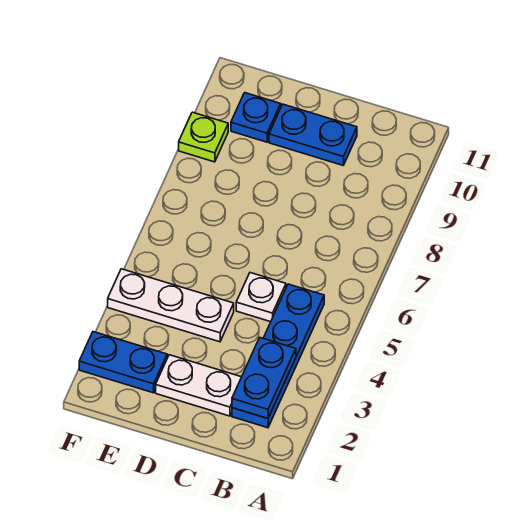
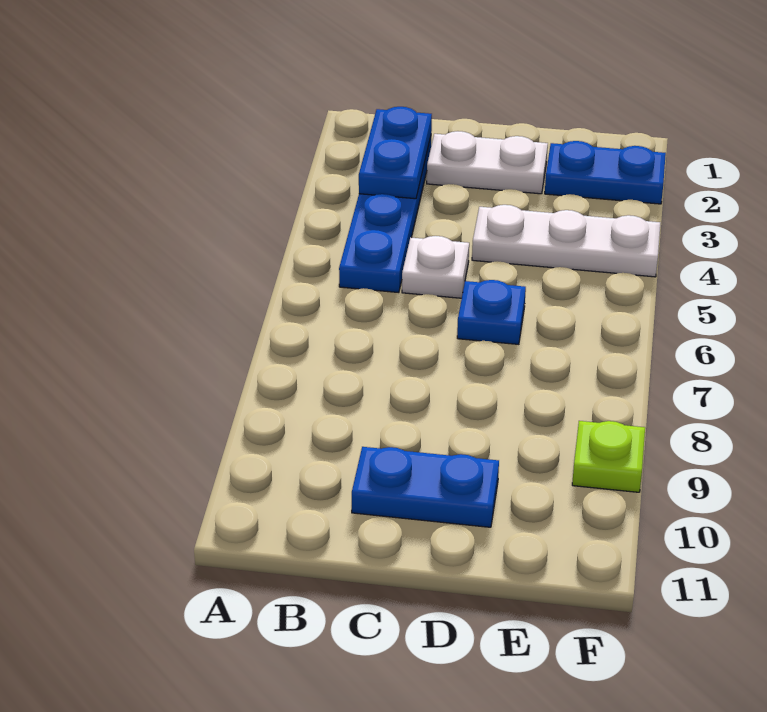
blue 1x1 plate [231,93,281,142] -> blue 1x1 plate moved to [457,280,526,344]

